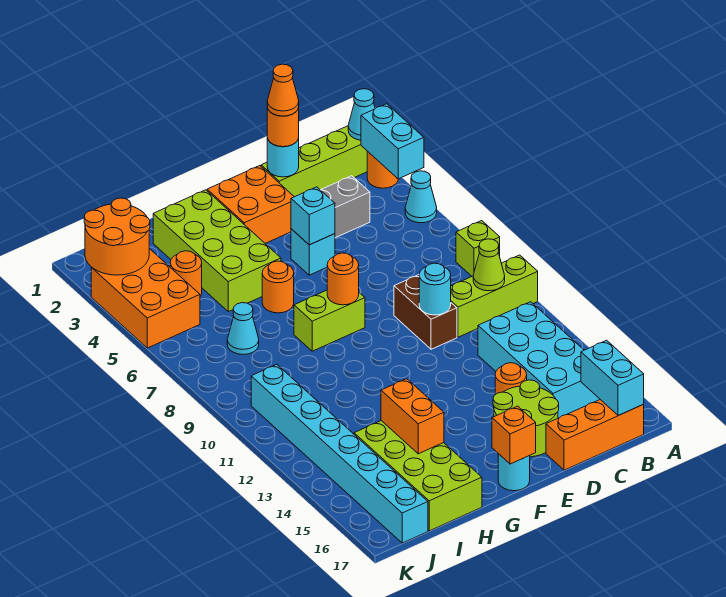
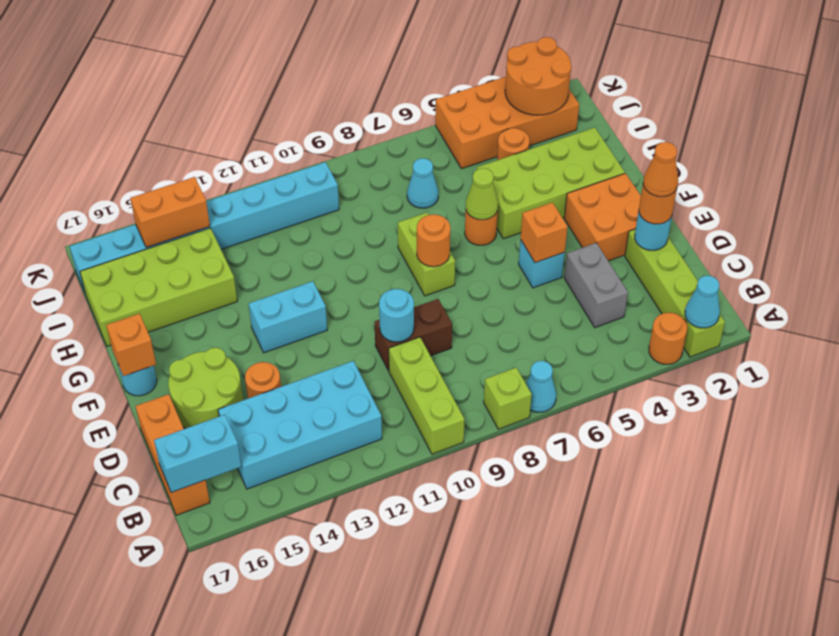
cyan 1x2 brick [361,104,424,179] -> cyan 1x2 brick moved to [249,281,327,353]
cyan 1x1 cone [405,171,437,223] -> cyan 1x1 cone moved to [526,361,556,412]
lime 1x1 cone [473,239,505,291] -> lime 1x1 cone moved to [466,168,498,220]
cyan 1x1 brick [291,187,335,245] -> orange 1x1 brick [521,202,568,263]
orange 1x2 brick [381,379,444,454] -> orange 1x2 brick moved to [130,177,210,248]
orange 2x3 brick [91,249,200,348] -> orange 2x4 brick [435,77,579,169]

